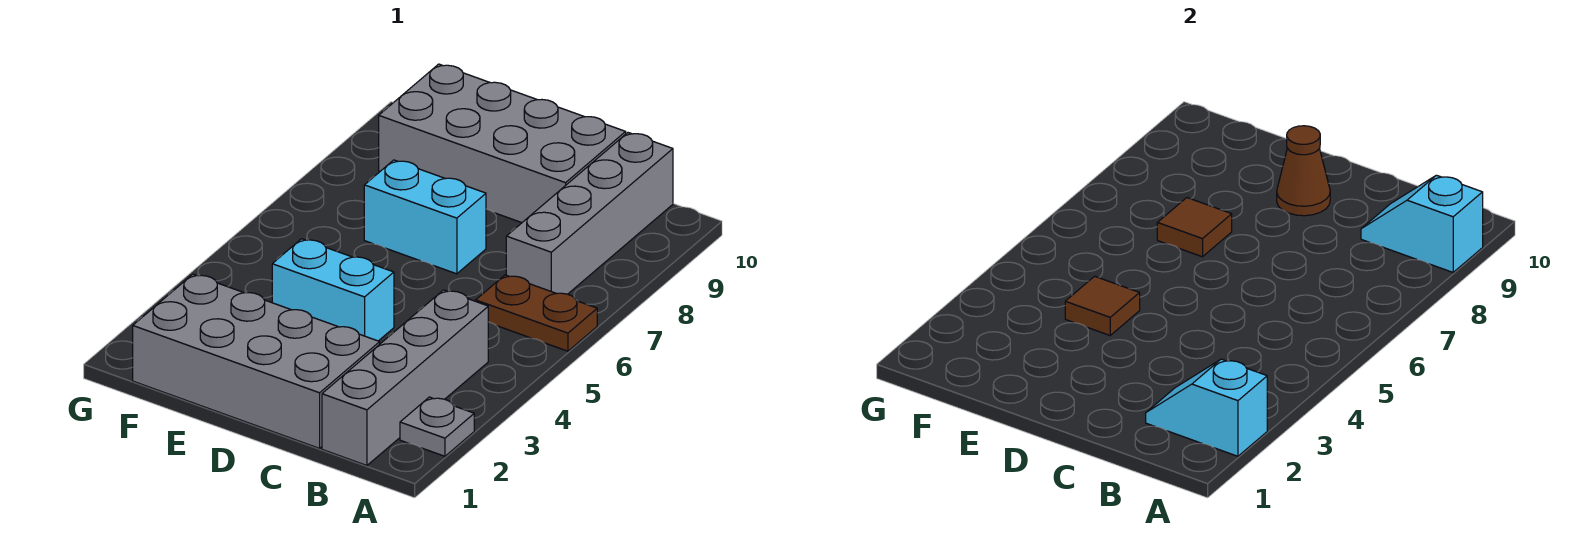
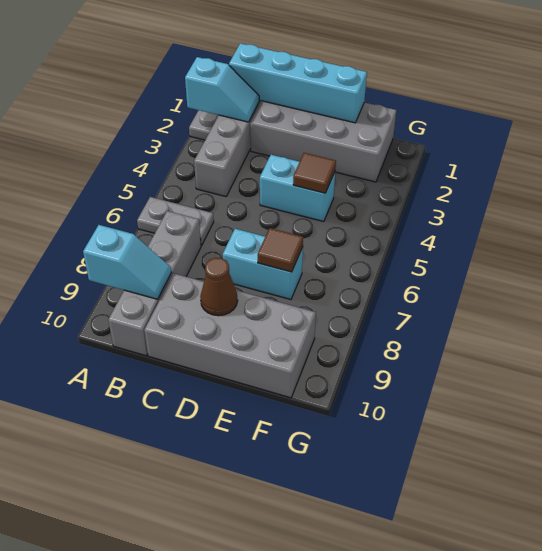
brown 1x2 plate [476,275,597,351] -> grey 1x2 plate [137,197,214,246]
none -> cyan 1x4 brick [229,43,367,123]

